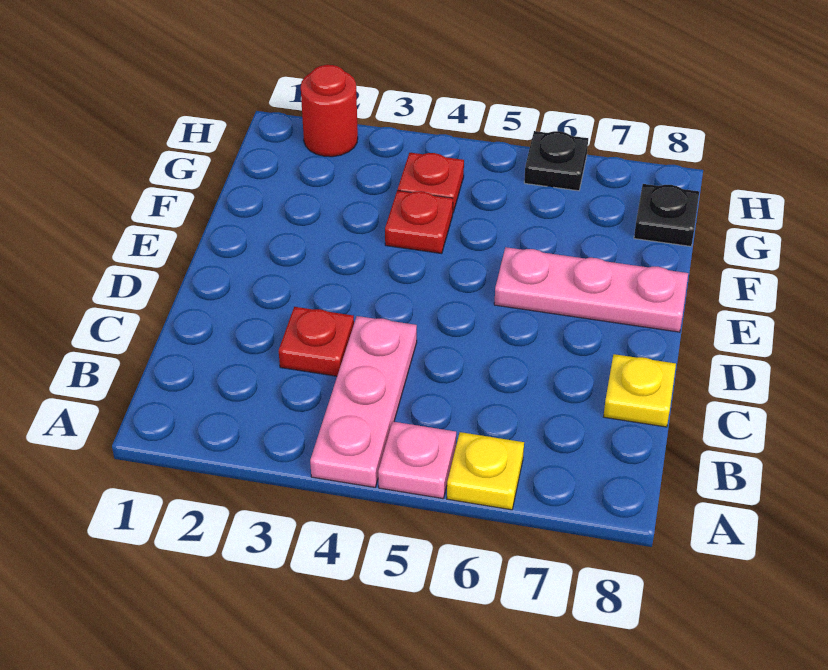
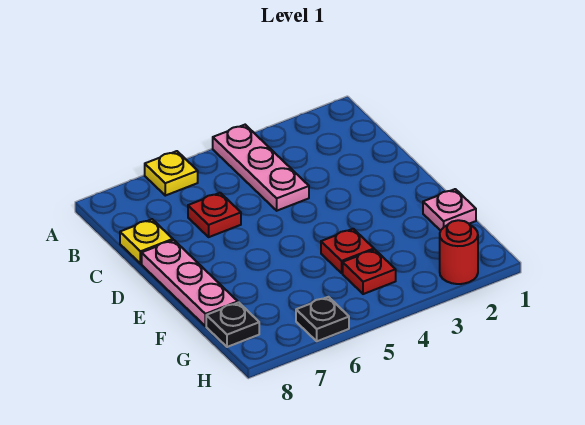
pink 1x1 plate [378,422,456,499] -> pink 1x1 plate moved to [423,189,476,231]
red 1x1 plate [279,307,354,376] -> red 1x1 plate moved to [188,193,241,237]
pink 1x3 plate [494,247,688,332] -> pink 1x3 plate turned to [142,240,238,326]

